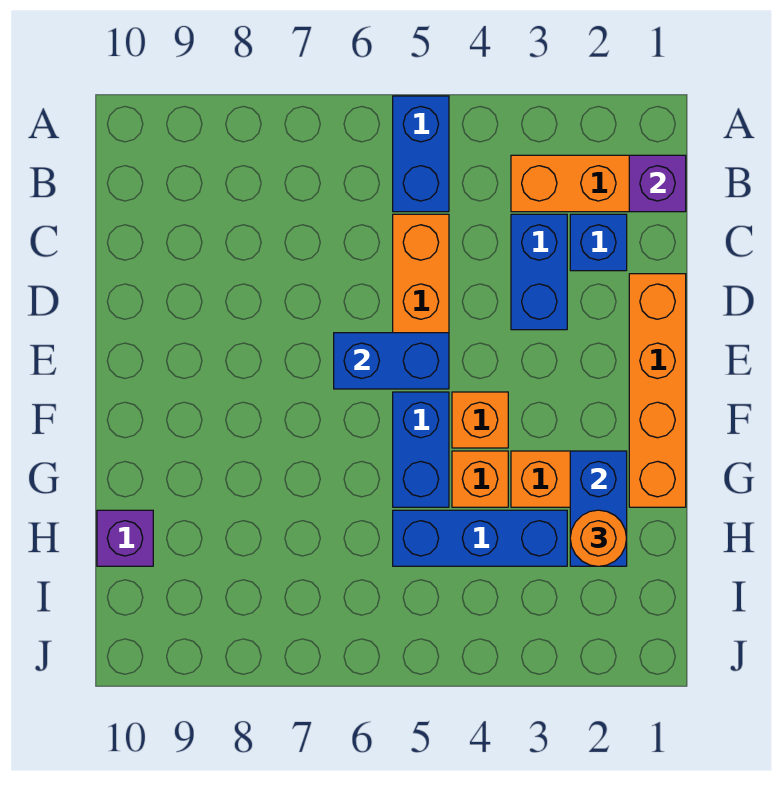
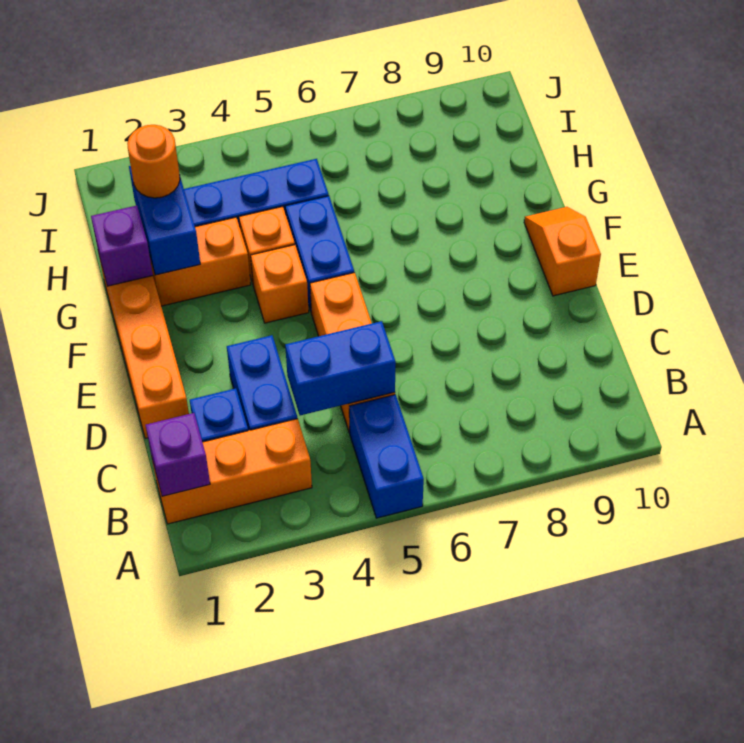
blue 1x2 brick [334,333,449,389] -> blue 1x2 brick moved to [285,321,396,415]
none -> orange 1x2 slope [524,207,601,296]
purple 1x1 brick [97,510,153,566] -> purple 1x1 brick moved to [91,205,153,286]

